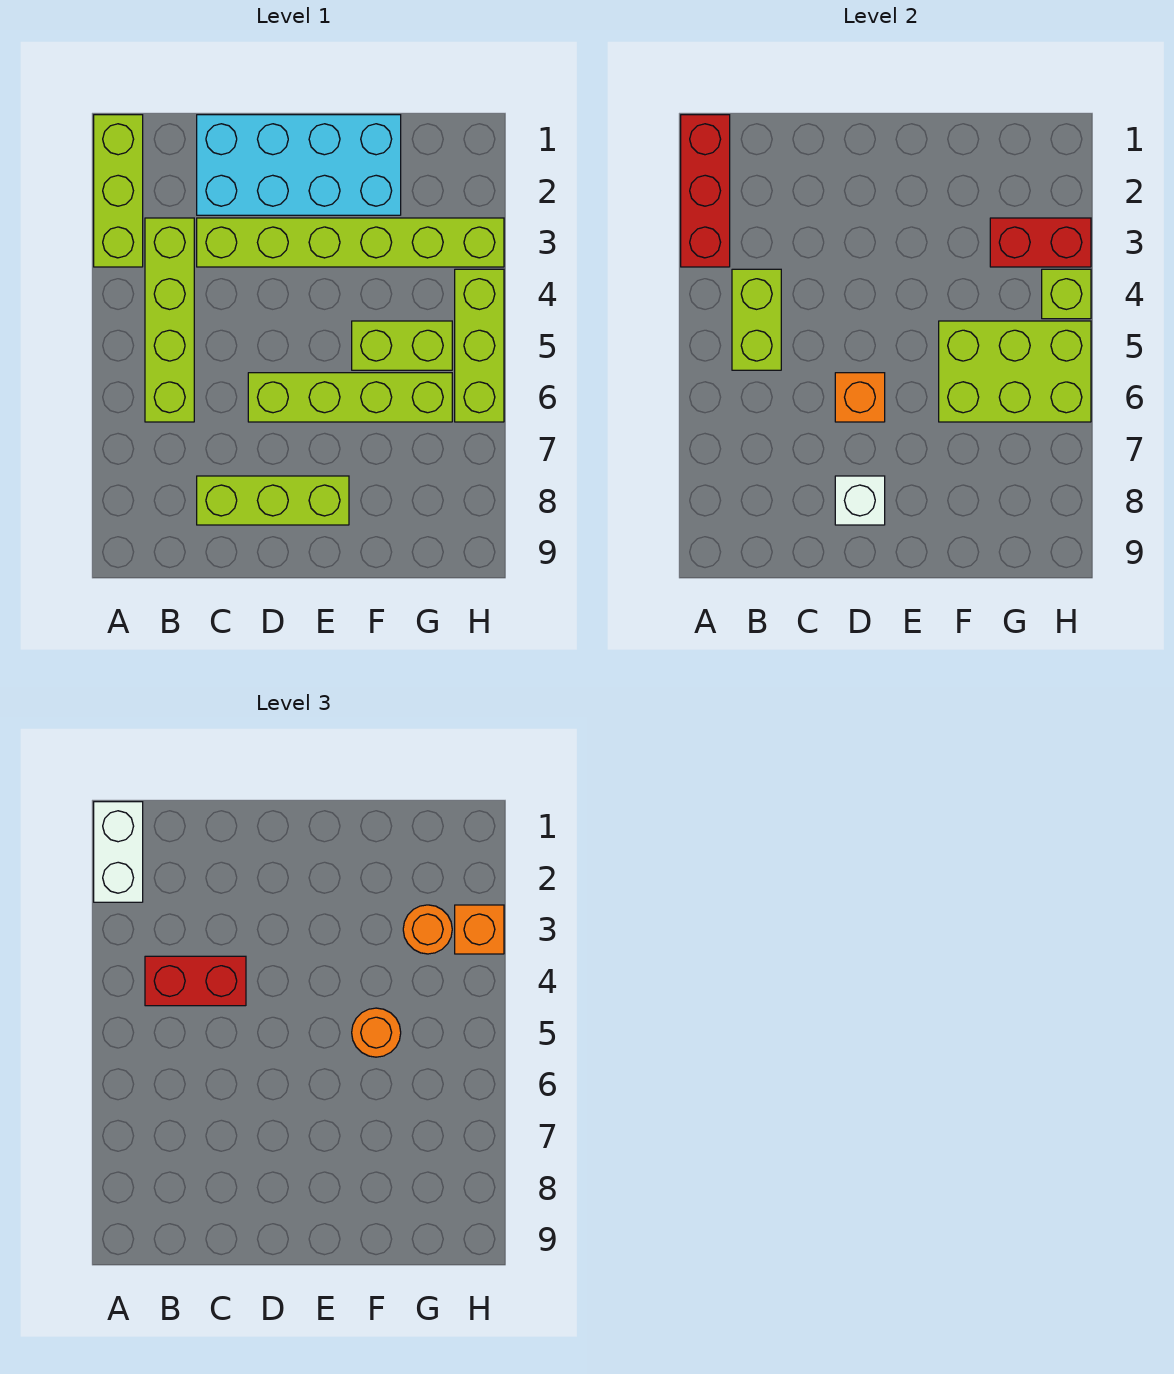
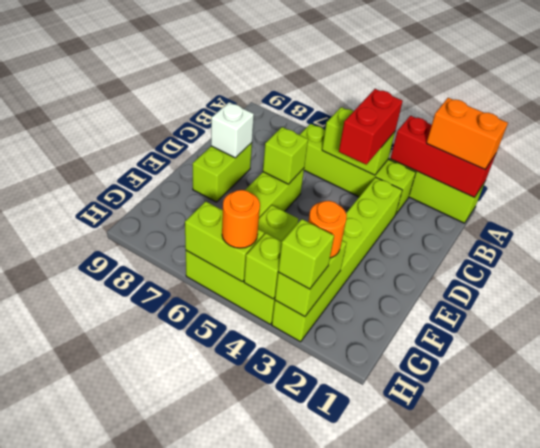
white 1x2 brick [94,802,143,902] -> orange 1x2 brick [427,98,508,169]
cyan 2x4 brick [197,115,401,215] -> none
lime 1x3 brick [197,476,349,525] -> lime 1x2 brick [193,143,252,202]
orange 1x1 brick [835,373,885,422] -> lime 1x1 brick [263,127,308,184]
lime 2x3 brick [939,321,1091,422] -> lime 1x2 brick [185,201,264,282]
orange 1x1 round brick [352,1008,401,1057] -> orange 1x1 round brick moved to [222,190,260,248]
red 1x2 brick [990,218,1091,267] -> lime 1x2 brick [275,240,346,317]
orange 1x1 brick [455,905,504,954] -> lime 1x1 brick [278,219,334,289]

